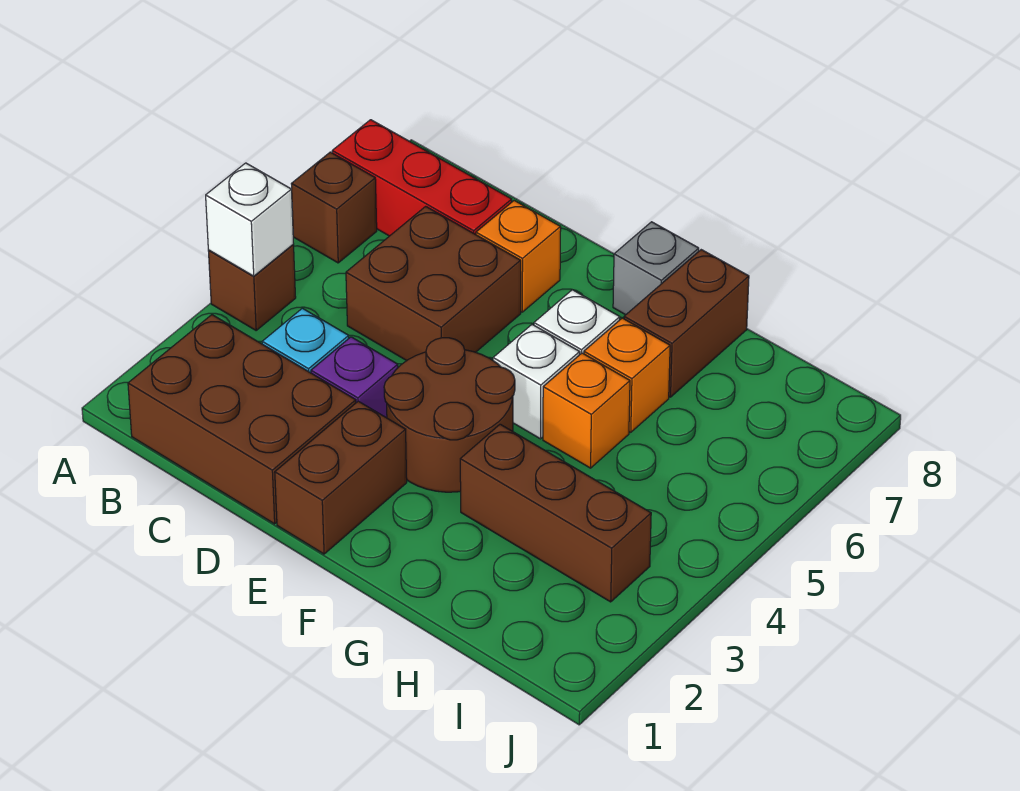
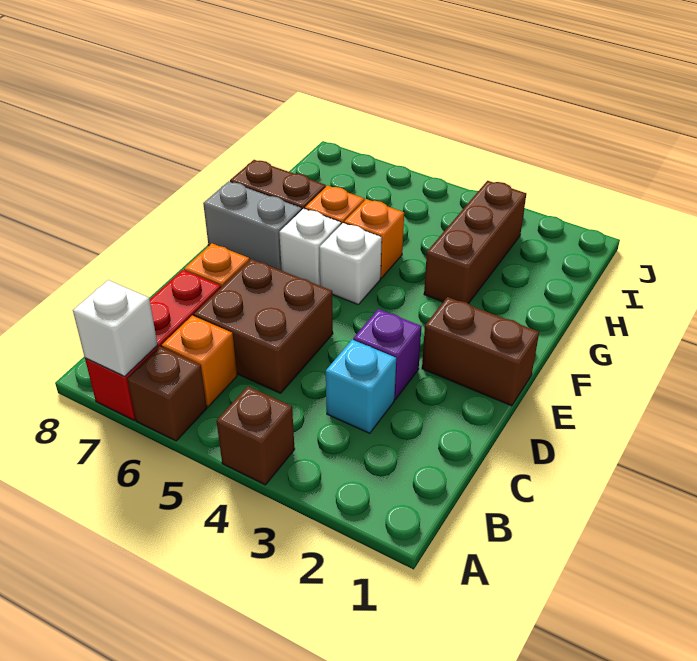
white 1x1 brick [206,163,294,276] -> white 1x1 brick moved to [73,280,158,376]
brown 2x3 brick [128,315,356,524] -> none
none -> orange 1x1 brick [161,316,237,407]
brown 2x2 round brick [384,338,515,492] -> none
grey 1x1 brick [613,222,699,315] -> grey 1x2 brick [203,181,302,271]

